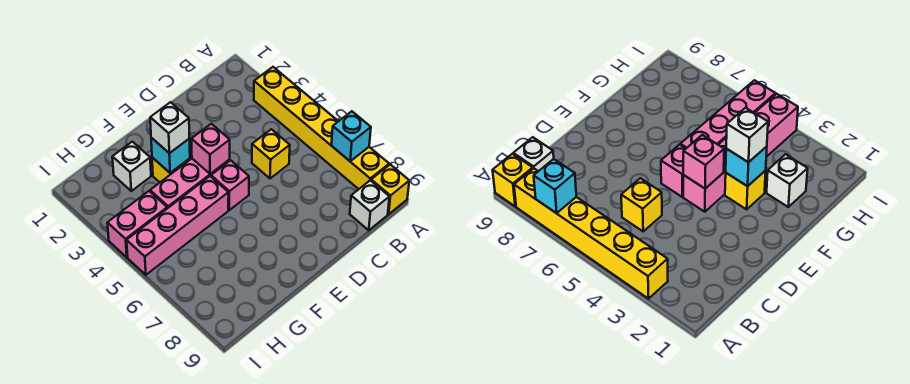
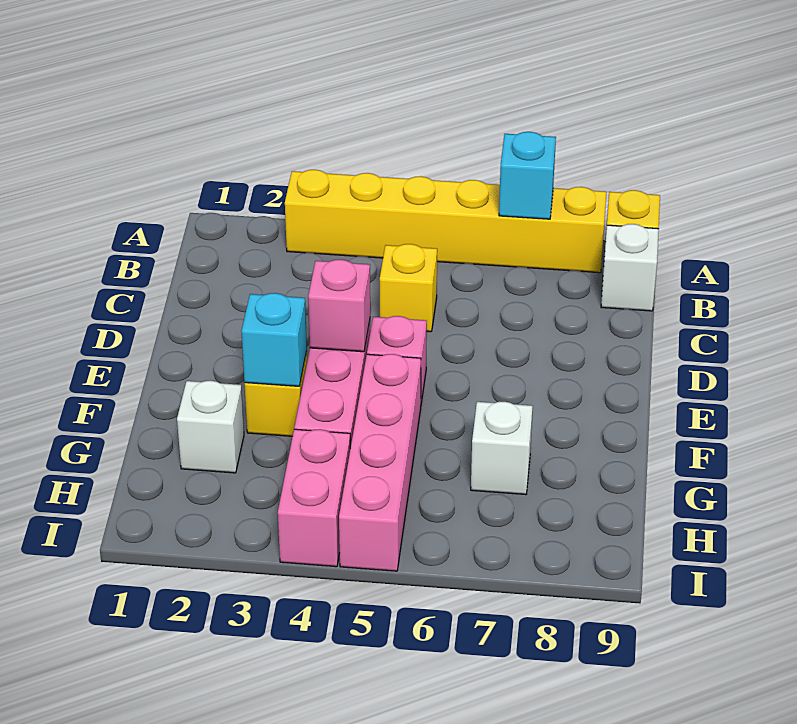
white 1x1 brick [150,102,189,153] -> white 1x1 brick moved to [471,402,533,495]

